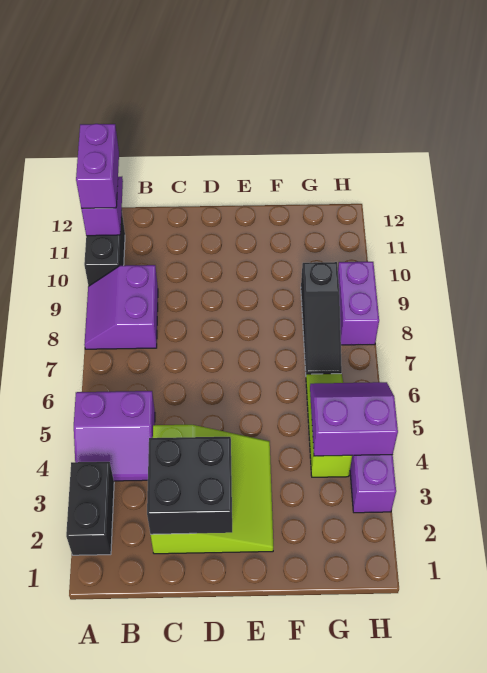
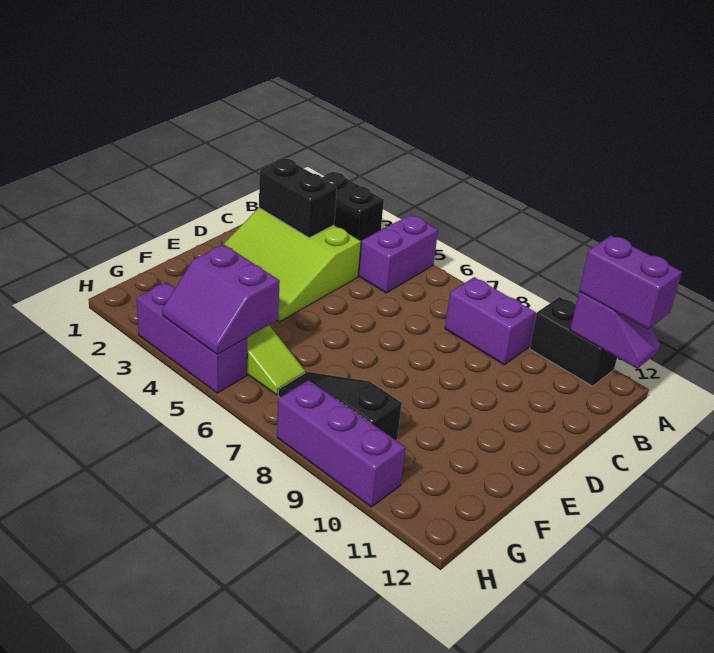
black 2x2 brick [147,437,232,534] -> black 1x2 brick [259,158,337,238]
purple 2x2 slope [310,382,398,456] -> purple 2x2 slope turned to [163,245,280,354]
purple 1x2 brick [338,262,379,345] -> purple 1x3 brick [277,380,406,507]

